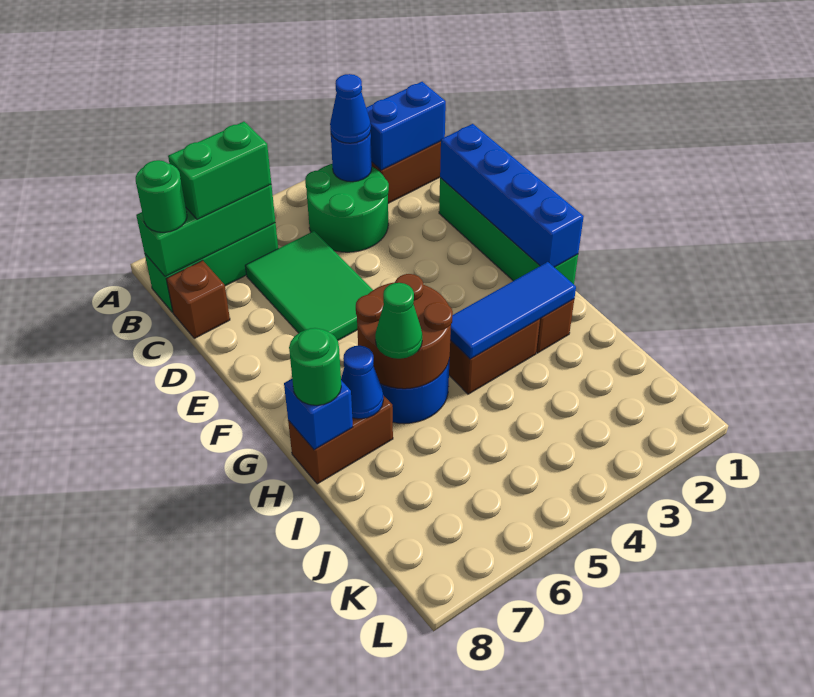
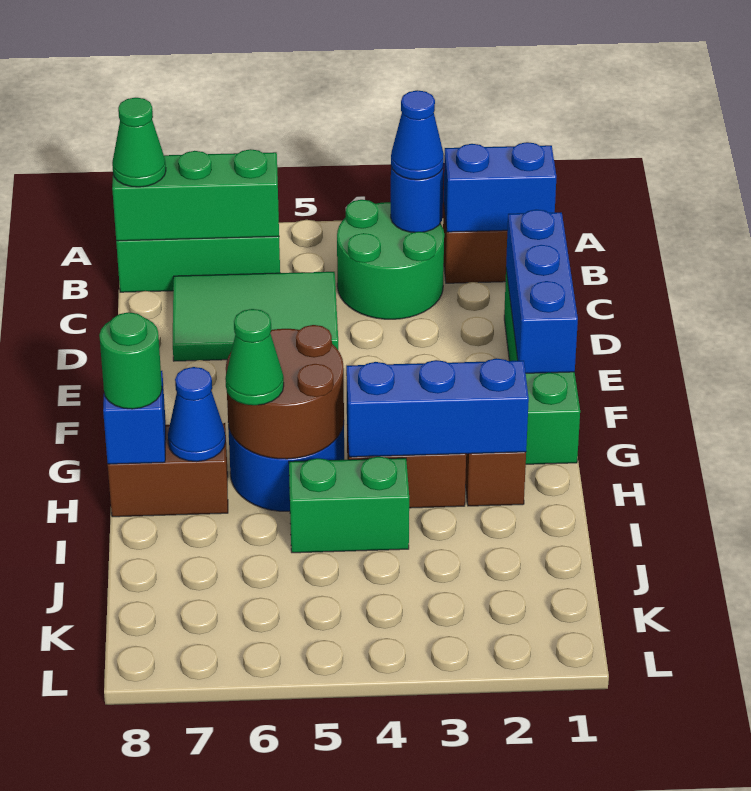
green 1x2 brick [168,122,271,220] -> green 1x2 brick moved to [289,456,409,553]
green 1x1 round brick [136,160,187,232] -> green 1x1 cone [112,98,166,187]
green 2x3 tile [245,231,373,340] -> green 2x3 tile turned to [173,272,338,361]
brown 1x1 brick [166,260,230,338] -> none
blue 1x4 brick [440,124,584,267] -> blue 1x3 brick [506,210,578,373]
blue 1x3 tile [450,262,576,359] -> blue 1x3 brick [346,358,529,457]

